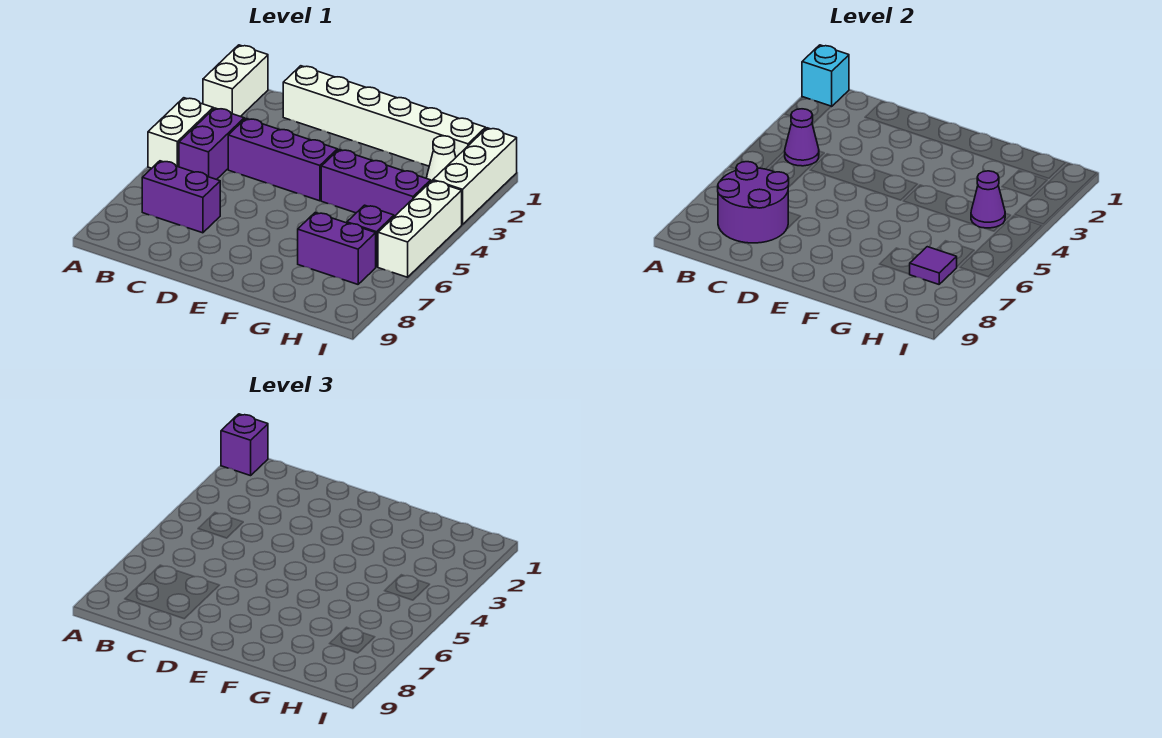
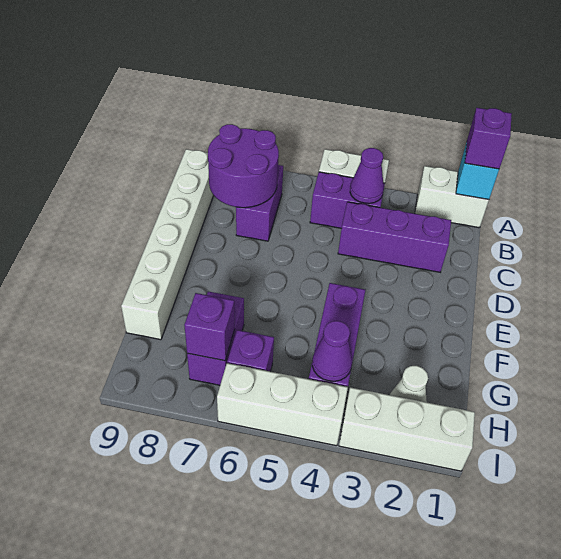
white 1x6 brick [283,66,486,166] -> white 1x6 brick moved to [121,149,214,340]
purple 1x3 brick [228,118,337,201] -> purple 1x3 brick turned to [338,202,451,272]
purple 1x1 tile [910,247,957,284] -> purple 1x1 brick [184,293,235,361]

